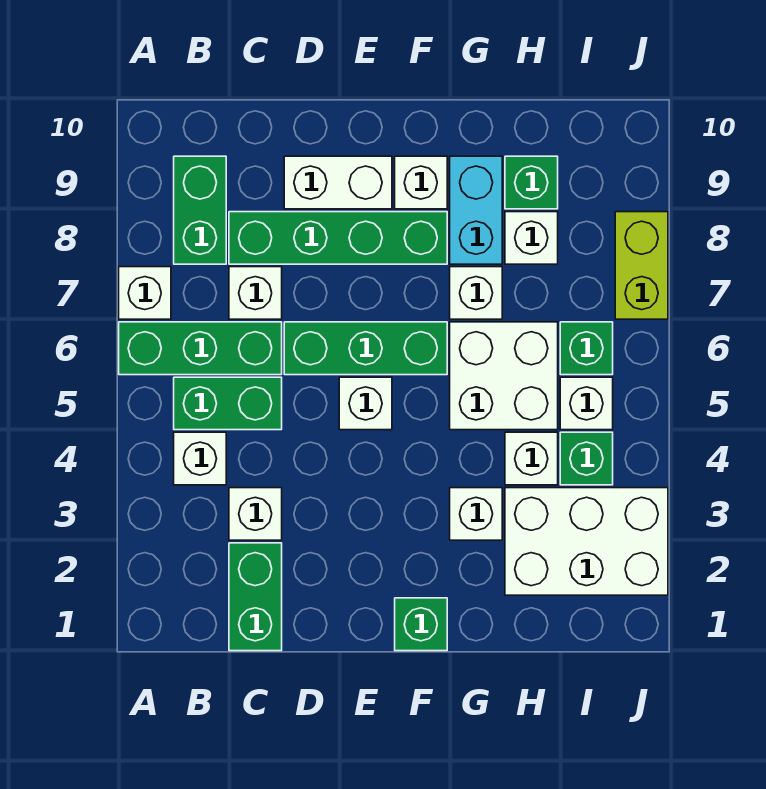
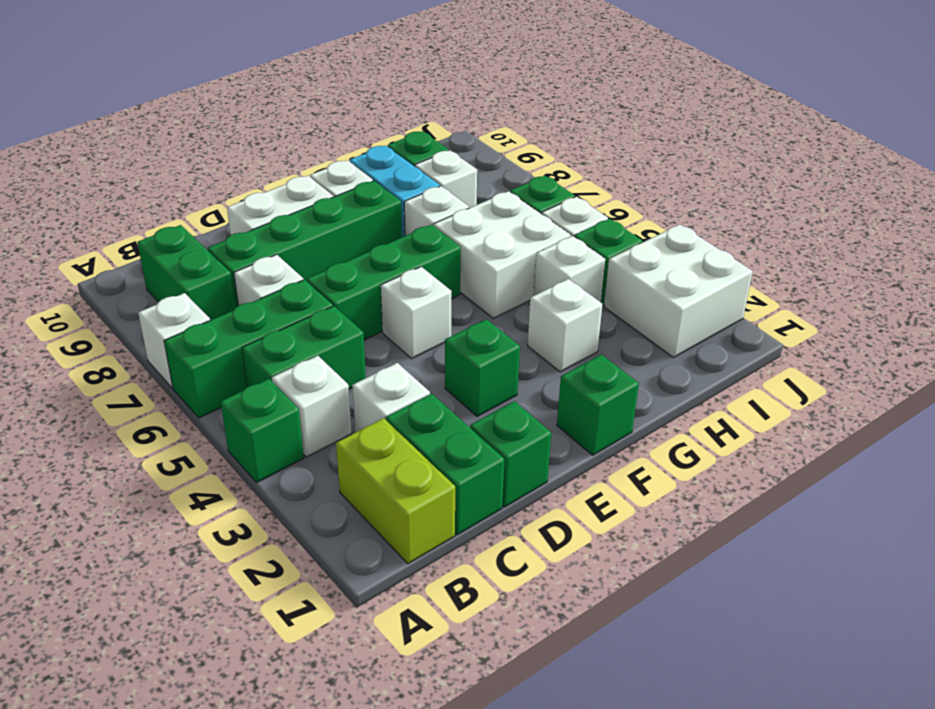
none -> green 1x1 brick [221,379,304,483]
none -> green 1x1 brick [470,401,551,507]
none -> green 1x1 brick [445,319,520,416]
white 2x3 brick [505,488,668,595] -> white 2x2 brick [604,224,753,357]
lime 1x2 brick [615,212,668,319] -> lime 1x2 brick moved to [336,418,455,564]

